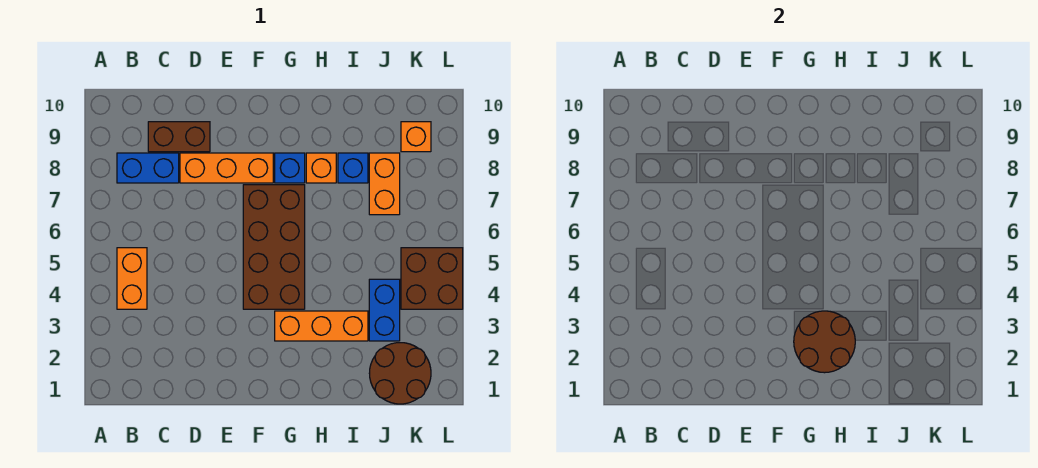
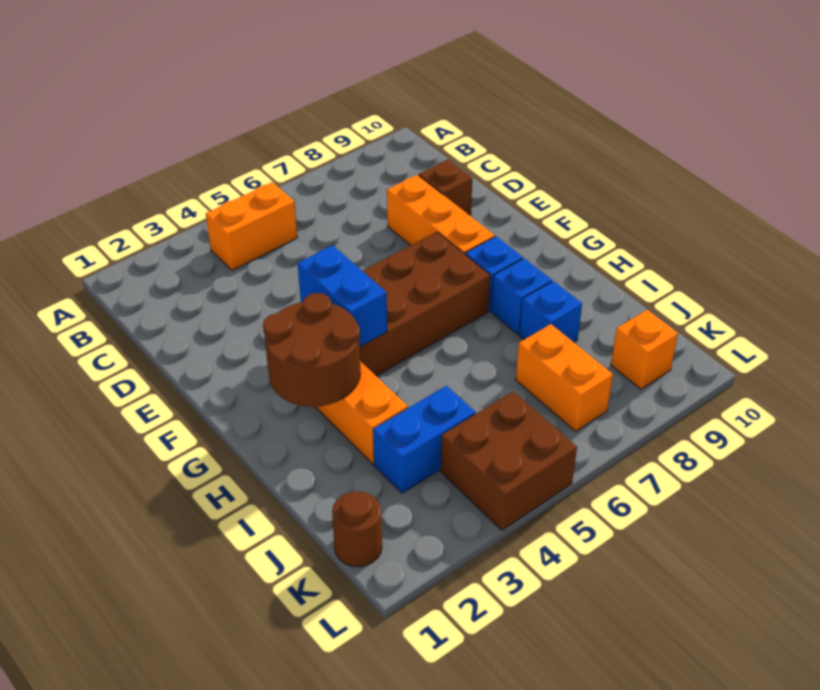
blue 1x2 brick [117,153,179,183] -> blue 1x2 brick moved to [298,245,387,347]
brown 1x2 brick [148,122,210,152] -> brown 1x1 brick [419,160,472,215]
orange 1x1 brick [306,153,336,183] -> blue 1x1 brick [491,258,552,334]
brown 2x2 round brick [369,343,431,404] -> brown 1x1 round brick [332,491,382,567]
orange 1x2 brick [369,153,400,215] -> orange 1x2 brick turned to [516,324,613,431]

